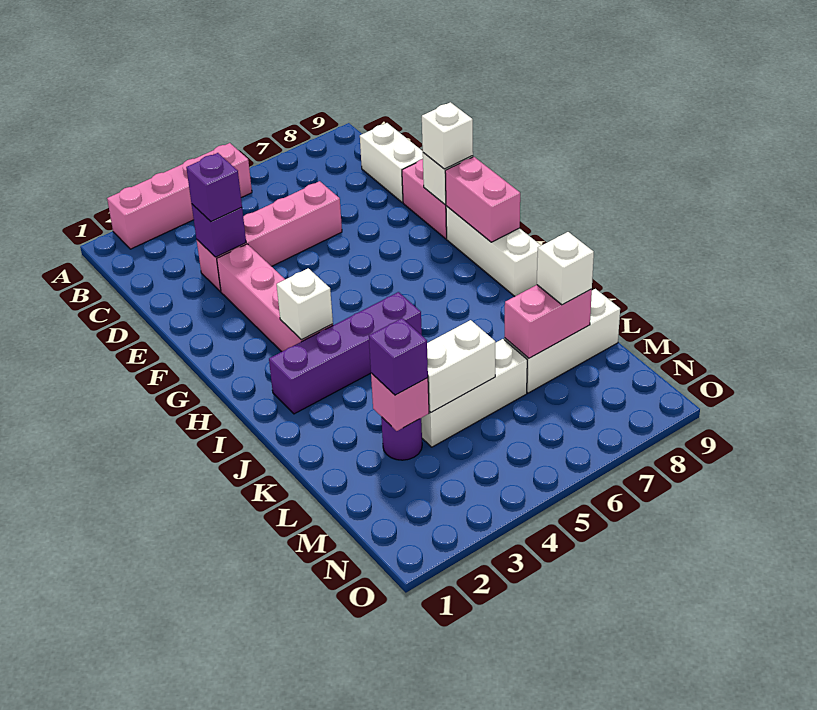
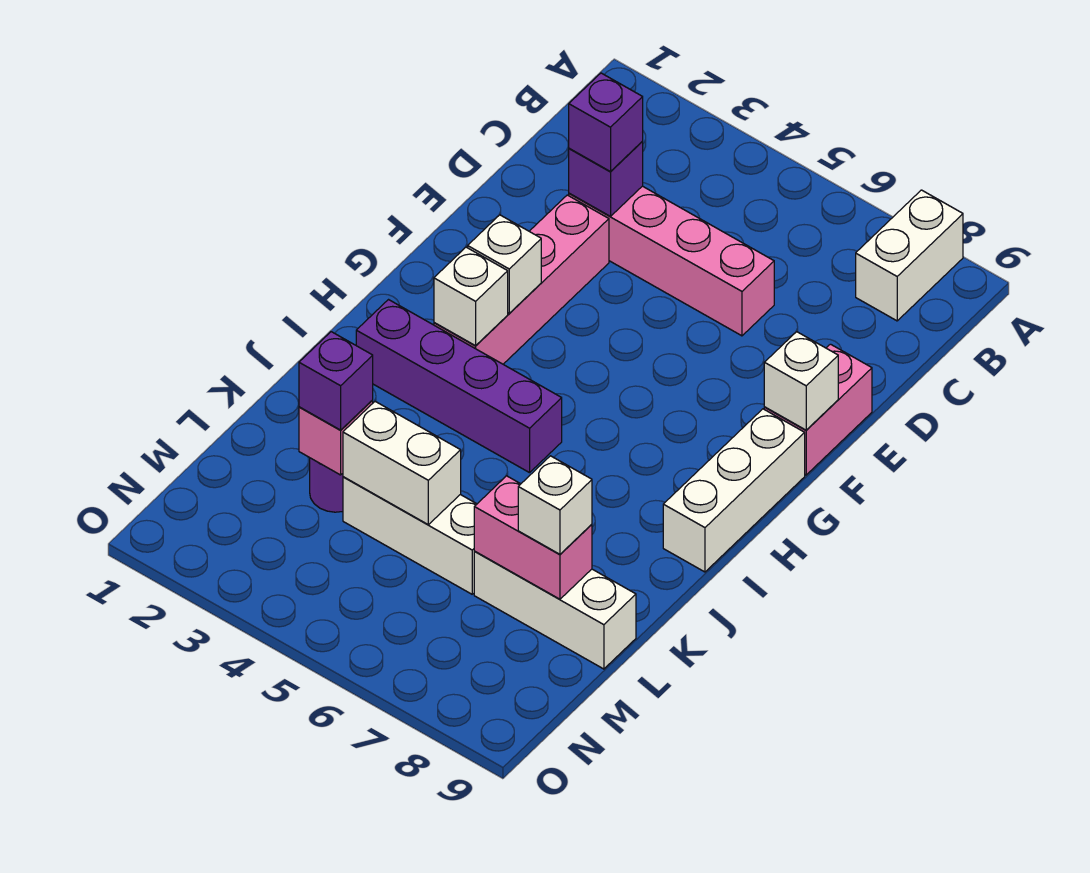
pink 1x4 brick [107,143,252,249] -> none
white 1x2 brick [360,123,423,202] -> white 1x2 brick moved to [856,190,963,321]
white 1x1 brick [422,102,473,169] -> white 1x1 brick moved to [468,215,541,313]
pink 1x2 brick [445,157,520,242] -> none

